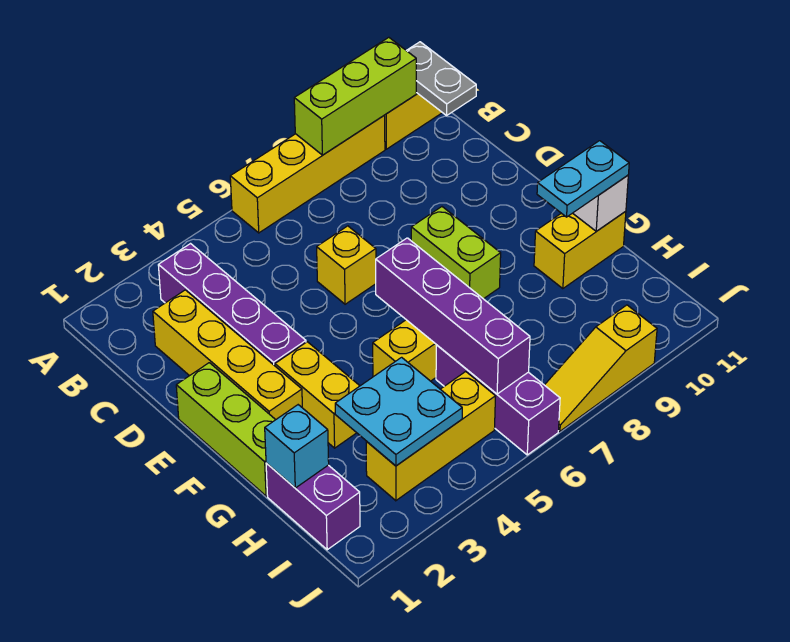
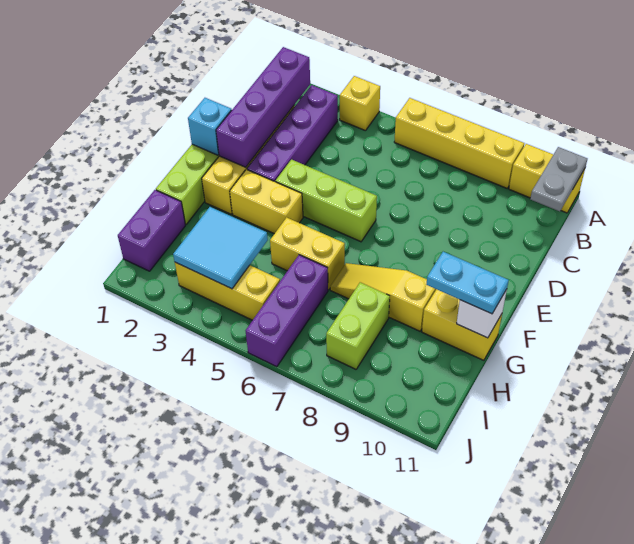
lime 1x3 brick [294,37,416,155] -> lime 1x3 brick moved to [276,160,377,242]
yellow 1x1 brick [317,226,376,304] -> yellow 1x1 brick moved to [340,76,380,131]
lime 1x2 brick [411,207,501,299] -> lime 1x2 brick moved to [326,282,390,369]
yellow 1x2 brick [275,342,360,448] -> yellow 1x2 brick turned to [230,170,303,234]
purple 1x4 brick [376,238,530,394] -> purple 1x4 brick moved to [216,47,310,167]
cyan 1x1 brick [265,405,329,488] -> cyan 1x1 brick moved to [188,98,232,155]
cyan 2x2 plate [335,357,462,466] -> cyan 2x2 tile [173,207,268,289]
yellow 1x3 slope [545,305,657,431] -> yellow 1x3 slope moved to [330,263,436,331]

